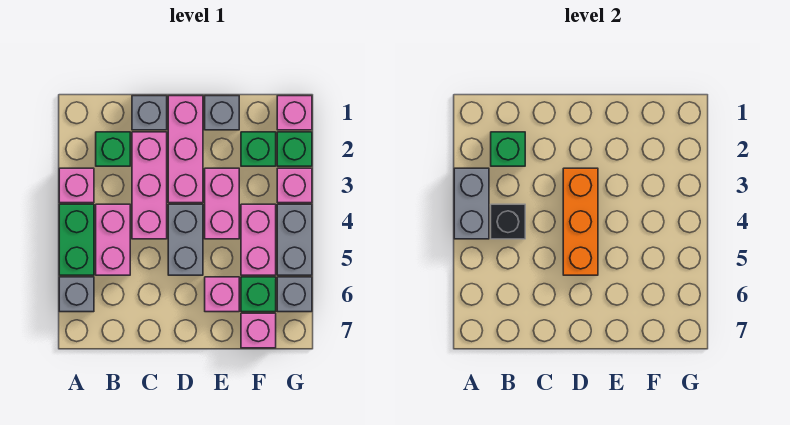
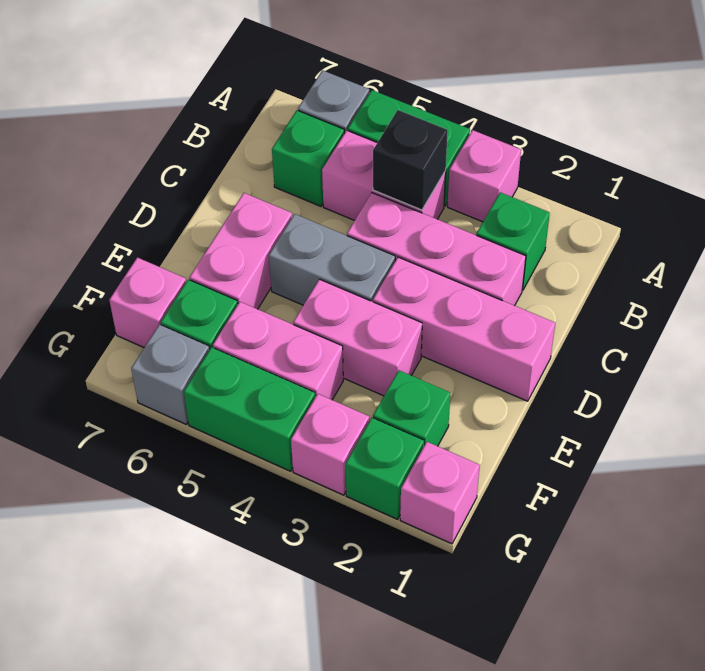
grey 1x2 brick [454,168,489,239] -> none
green 1x1 brick [491,132,525,166] -> green 1x1 brick moved to [272,110,344,206]
grey 1x1 brick [132,96,167,130] -> none
orange 1x3 brick [563,168,598,275] -> none
grey 1x1 brick [205,96,239,130] -> none
pink 1x1 brick [205,277,239,312] -> pink 1x2 brick [190,193,292,309]
grey 1x2 brick [277,204,312,275] -> green 1x2 brick [184,347,315,471]

